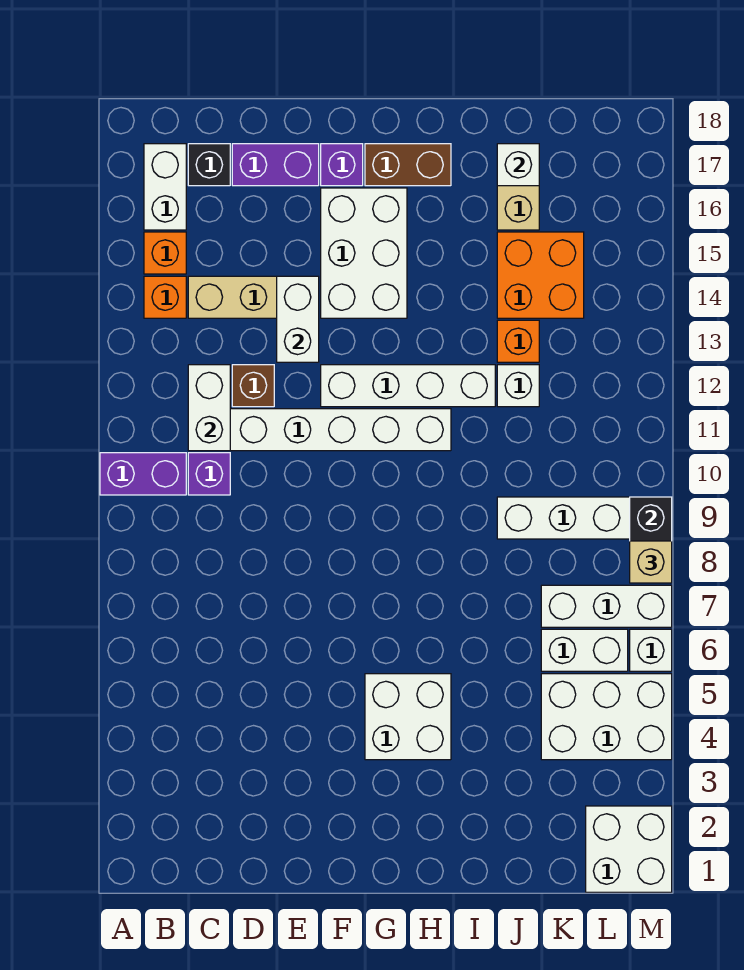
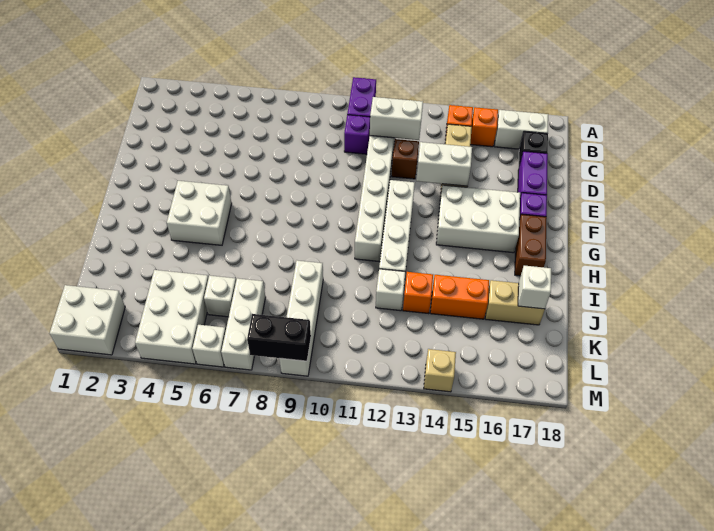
orange 2x2 brick [497,232,584,318] -> orange 1x2 brick [430,275,489,319]
white 1x2 brick [541,629,628,671] -> white 1x1 brick [204,275,236,317]
tan 1x1 brick [630,541,672,583] -> tan 1x1 brick moved to [424,349,456,392]

